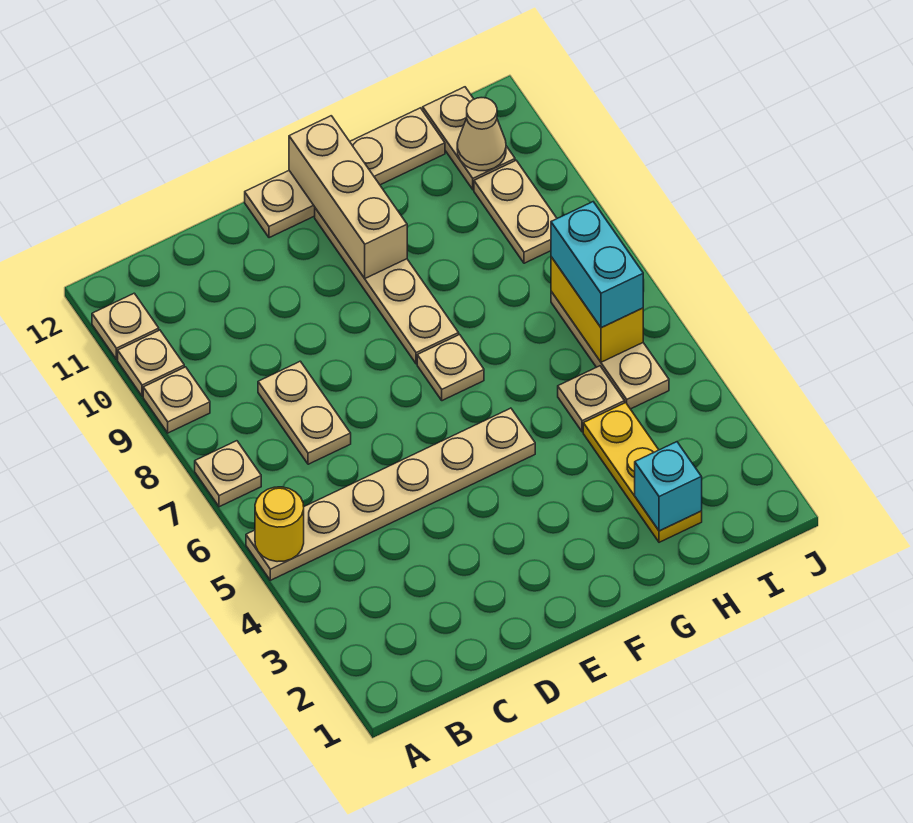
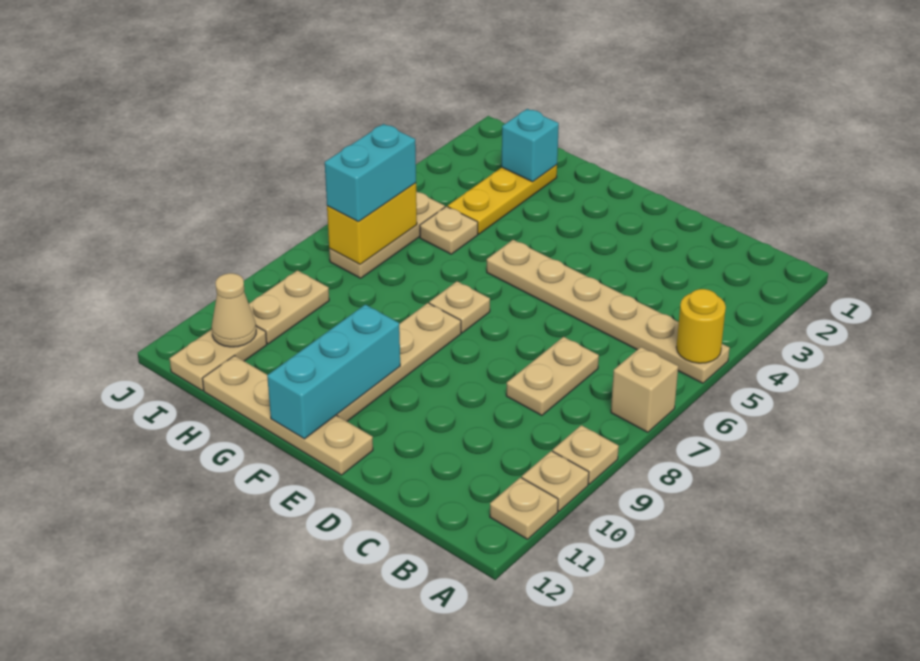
tan 1x1 plate [195,441,261,507] -> tan 1x1 brick [611,347,678,432]
tan 1x3 brick [289,116,407,278] -> cyan 1x3 brick [267,305,400,439]

